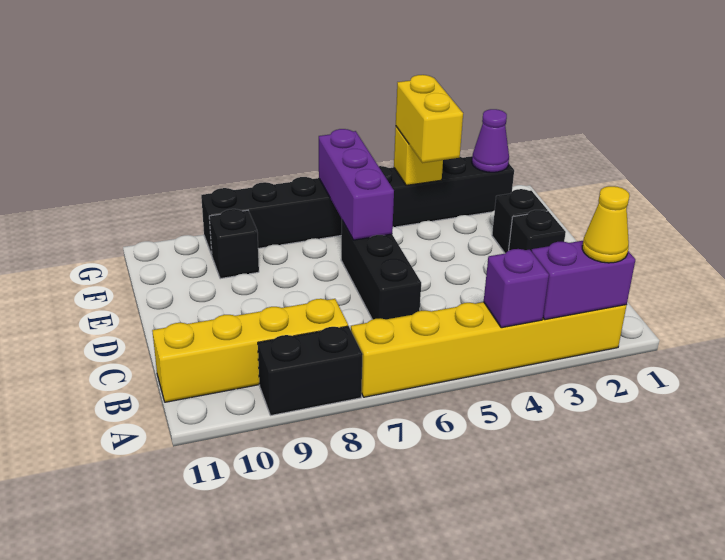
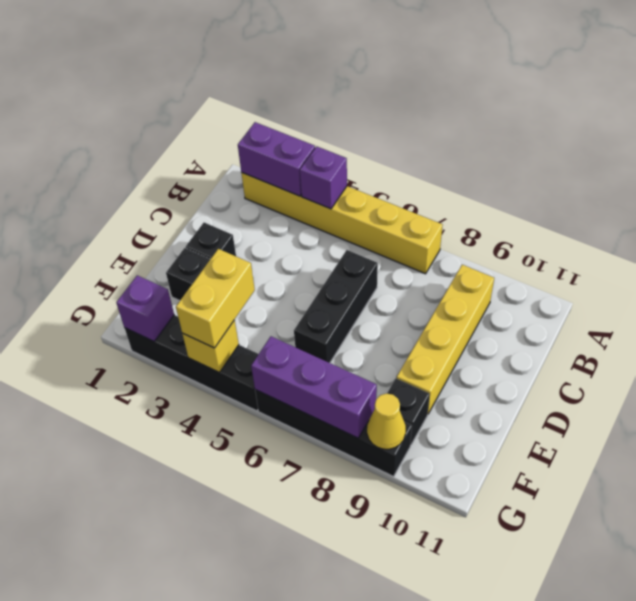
yellow 1x1 cone [582,186,630,263] -> yellow 1x1 cone moved to [367,393,406,449]
black 1x2 brick [258,326,363,415] -> none
yellow 1x4 brick [152,299,348,402] -> yellow 1x4 brick turned to [397,265,494,414]
purple 1x3 brick [319,129,394,240] -> purple 1x3 brick turned to [251,336,377,438]
purple 1x1 cone [472,109,509,172] -> purple 1x1 brick [116,275,174,342]

